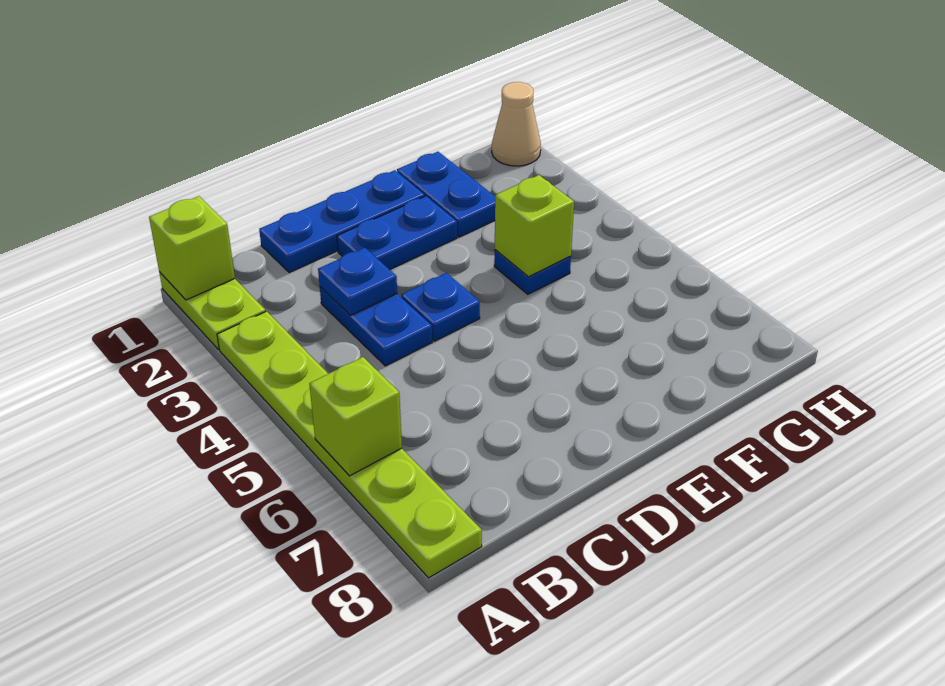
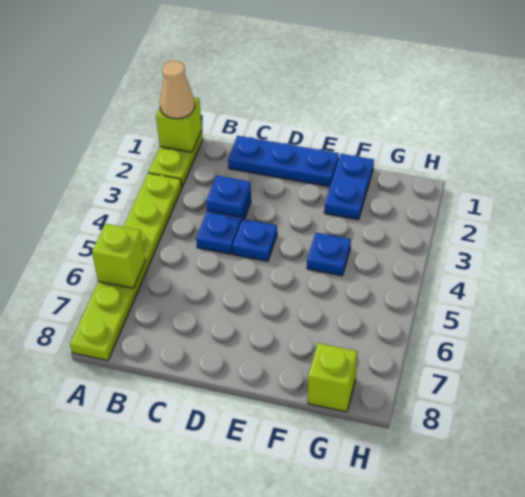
blue 1x2 plate [337,196,457,270] -> none
lime 1x1 brick [495,175,574,277] -> lime 1x1 brick moved to [308,343,357,412]
tan 1x1 cone [492,82,541,166] -> tan 1x1 cone moved to [160,61,195,119]

